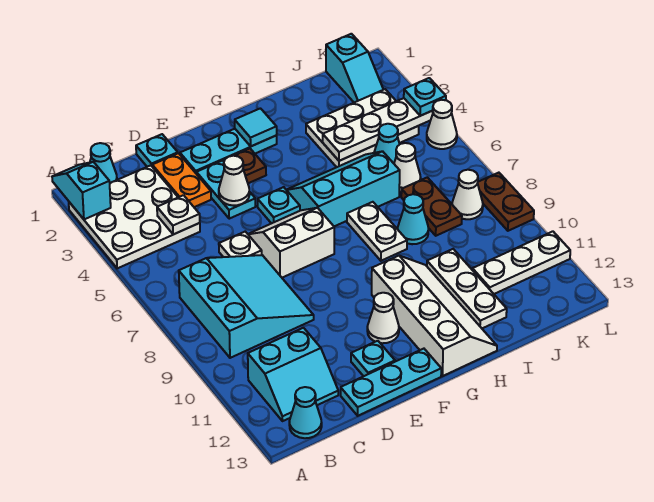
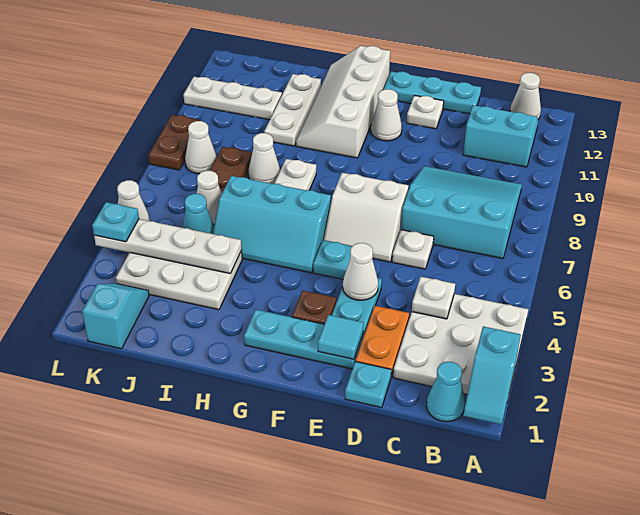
cyan 3x3 slope [179,255,314,358] -> cyan 3x3 slope turned to [401,166,522,259]
cyan 1x1 cone [289,387,322,438] -> white 1x1 cone [510,73,541,119]
cyan 1x1 plate [351,341,395,376] -> white 1x1 plate [407,95,444,129]
cyan 1x1 tile [235,108,277,146] -> cyan 1x1 tile moved to [318,315,364,359]
cyan 1x1 cone [398,194,429,244] -> white 1x1 cone [248,133,280,184]

